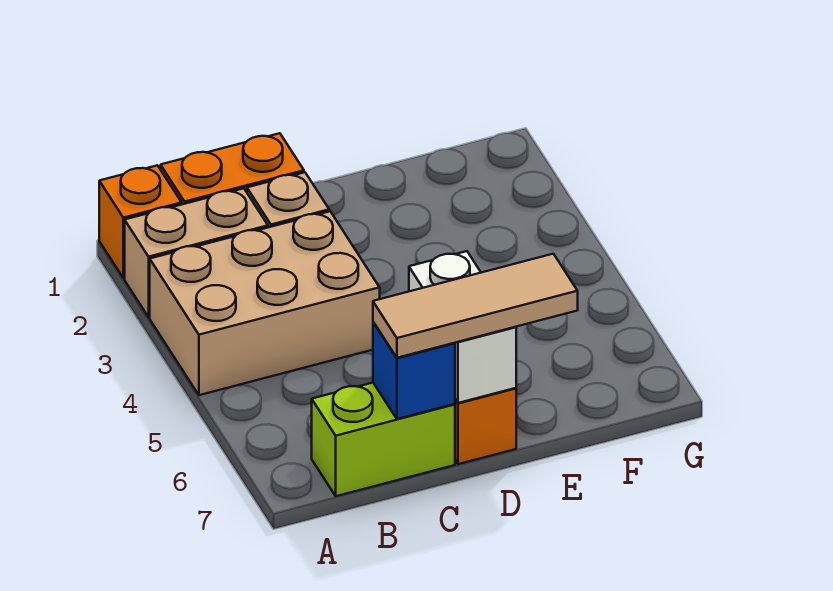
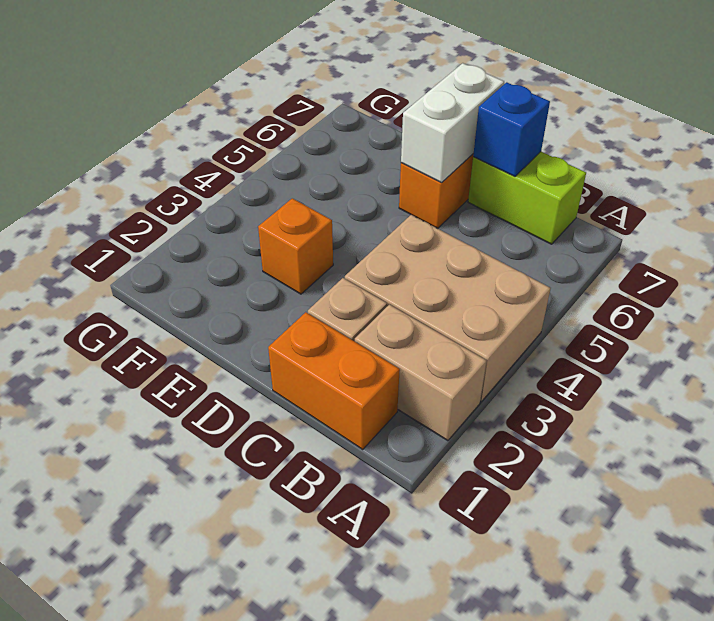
orange 1x1 brick [99,165,182,278] -> orange 1x1 brick moved to [258,198,333,294]
tan 1x3 tile [373,254,578,358] -> none

